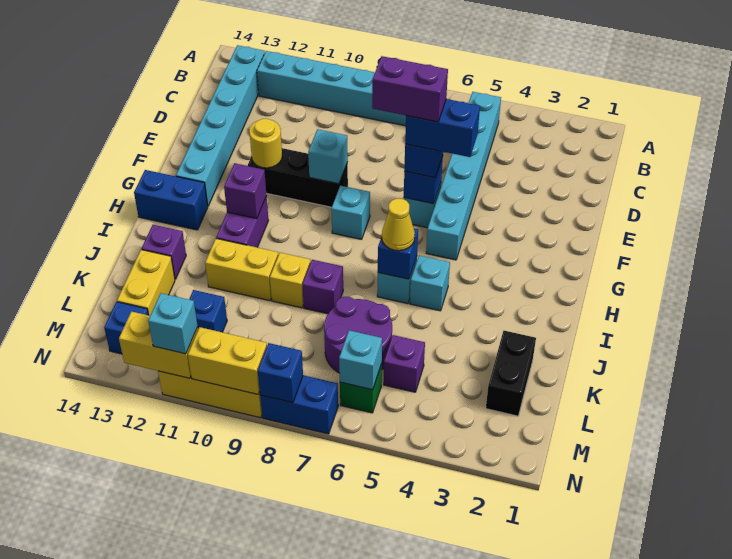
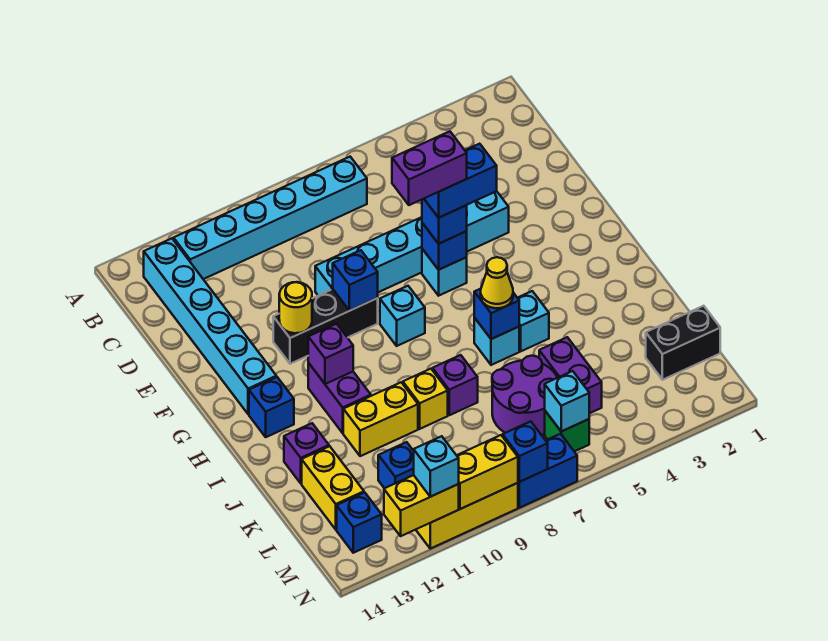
cyan 1x6 brick [426,92,501,260] -> cyan 1x6 brick turned to [315,191,509,296]
cyan 1x1 brick [308,129,348,184] -> blue 1x1 brick [333,250,378,311]
blue 1x2 brick [134,170,208,230] -> blue 1x1 brick [249,377,294,437]
black 1x2 brick [486,331,536,416] -> black 1x2 brick turned to [646,306,720,380]
purple 1x1 brick [384,335,425,392] -> purple 1x2 brick [539,337,602,413]

